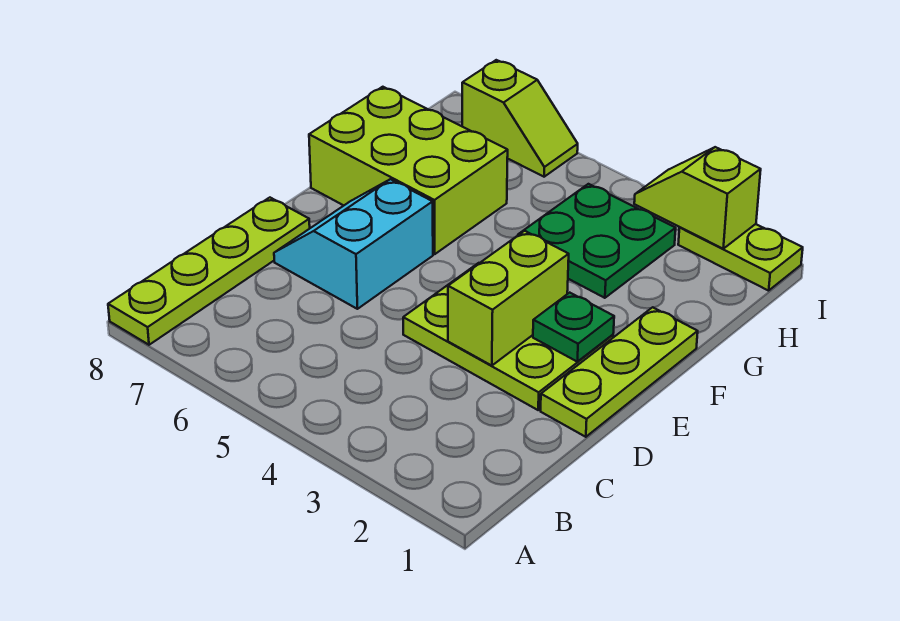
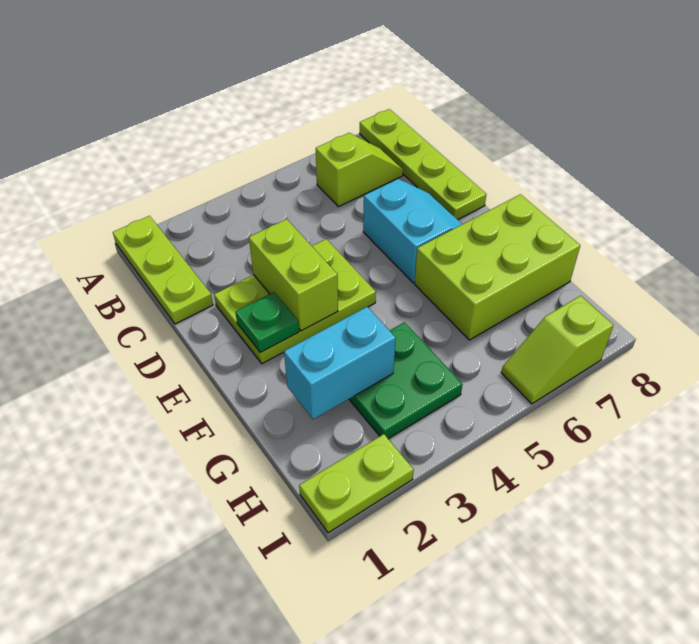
lime 1x3 plate [541,307,698,437] -> lime 1x3 plate moved to [113,216,213,324]
none -> cyan 1x2 brick [284,307,396,419]
lime 1x2 slope [634,147,761,249] -> lime 1x2 slope moved to [316,133,403,207]

